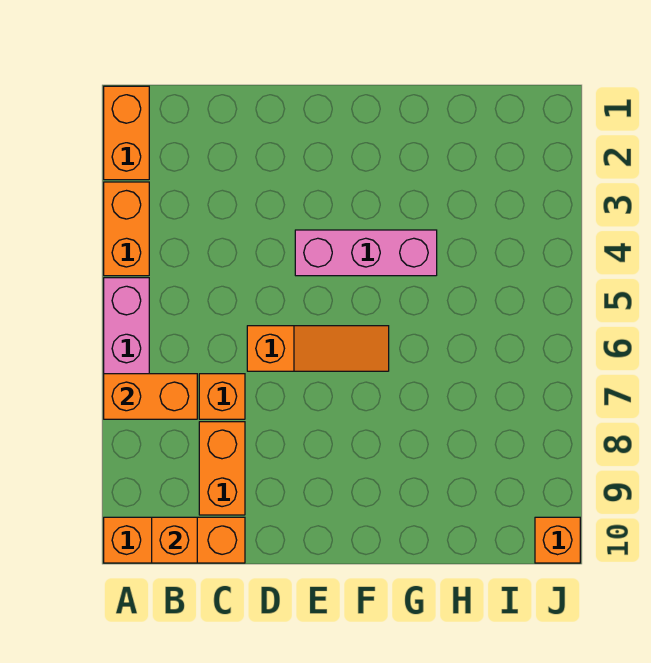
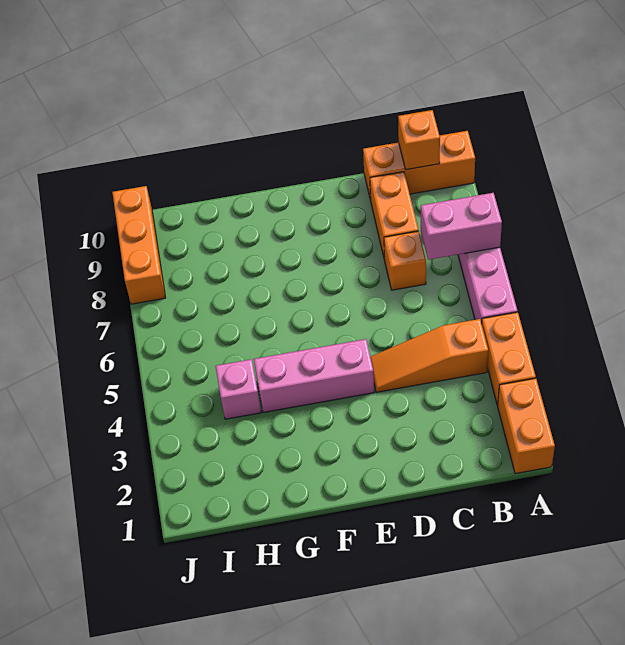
orange 1x2 brick [104,374,197,419] -> pink 1x2 brick [421,193,502,260]
orange 1x3 slope [247,326,389,371] -> orange 1x3 slope moved to [370,319,488,392]
none -> pink 1x1 brick [216,359,261,419]
orange 1x1 brick [535,517,580,563] -> orange 1x3 brick [112,186,166,304]

